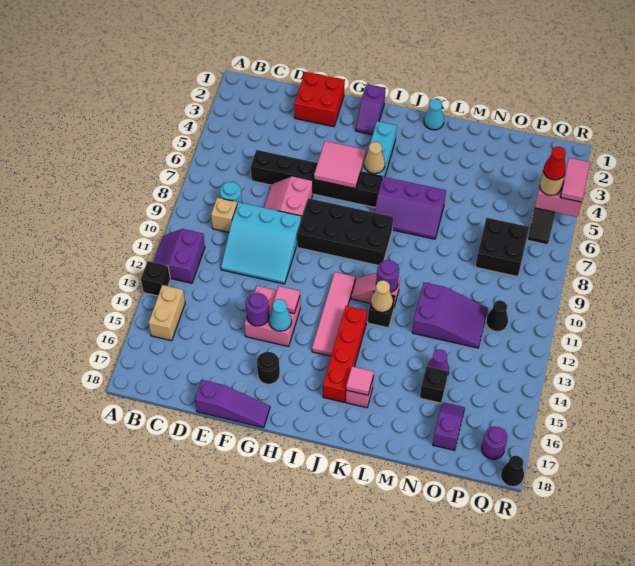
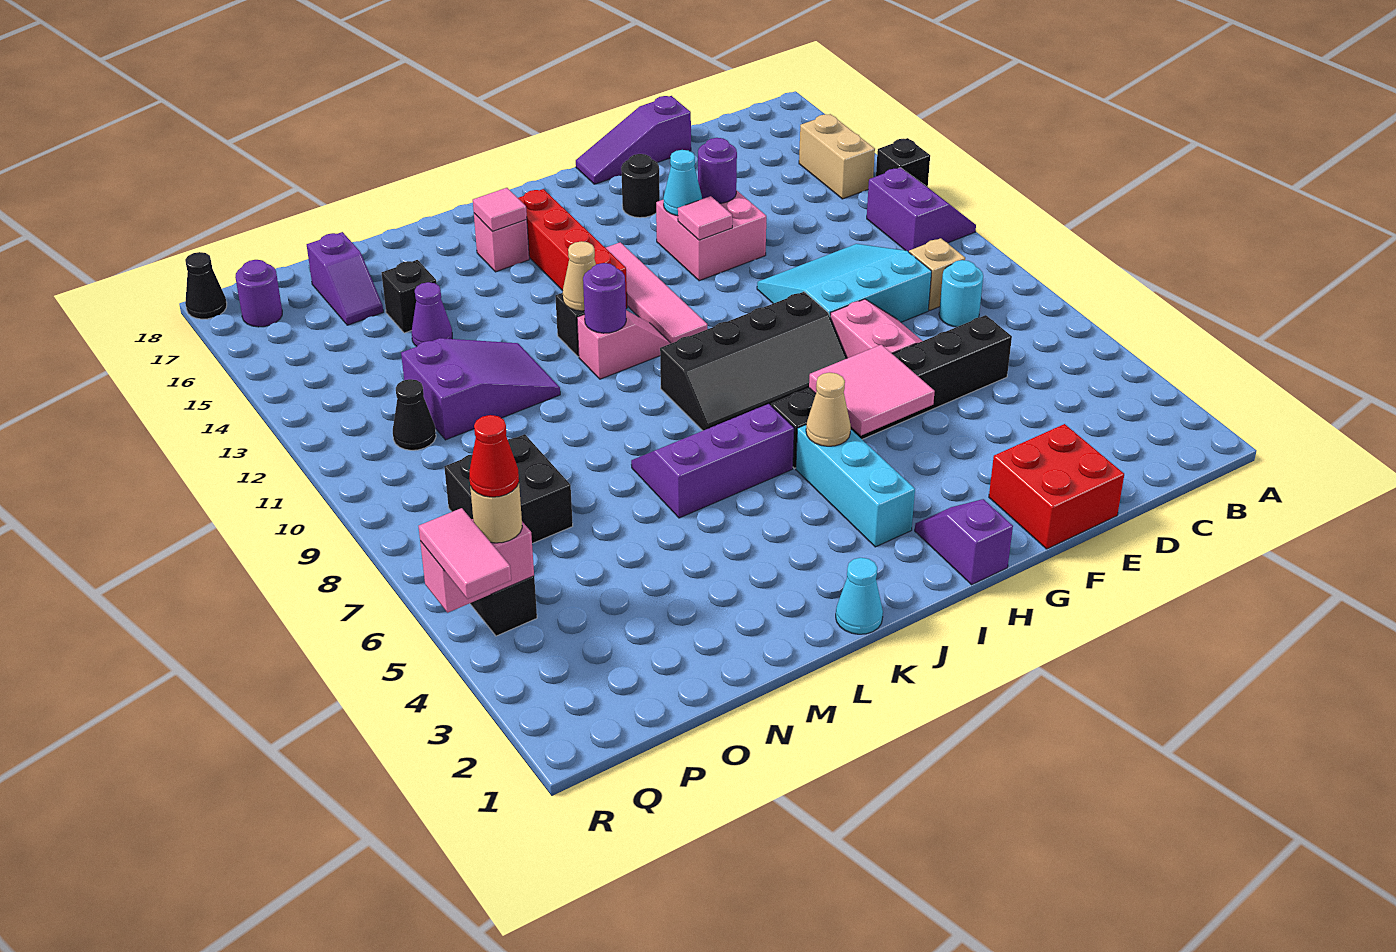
black 2x4 brick [297,198,393,265] -> black 2x4 slope [660,292,847,431]
purple 2x3 slope [412,282,488,348] -> purple 2x3 slope turned to [401,338,560,440]

